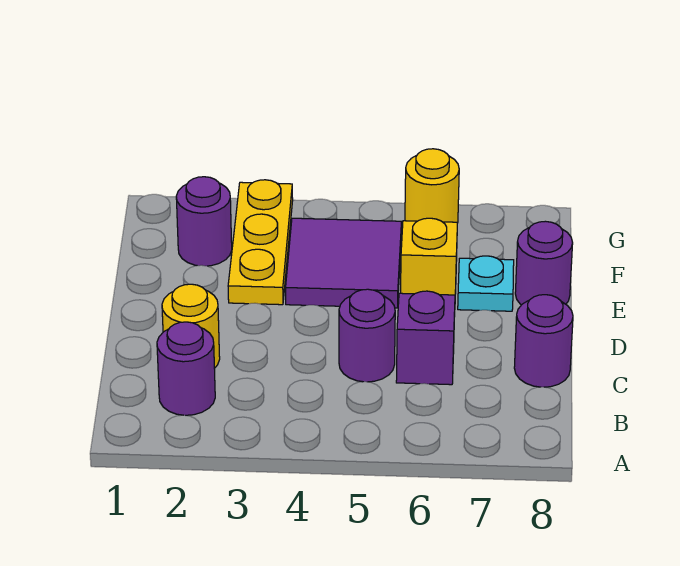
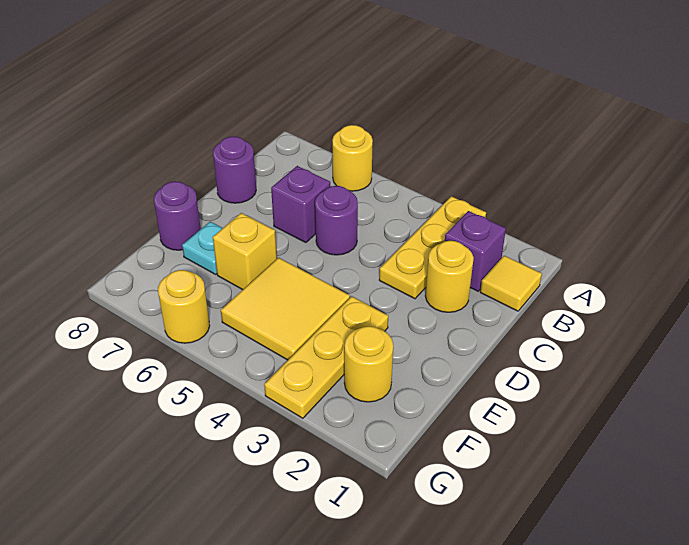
none -> yellow 1x3 plate [379,196,486,299]
none -> yellow 1x1 round brick [332,125,373,191]
none -> yellow 1x1 tile [480,256,542,311]
purple 1x1 round brick [157,322,215,415] -> purple 1x1 brick [445,211,506,291]
purple 2x2 tile [286,218,401,308] -> yellow 2x2 tile [221,258,350,360]
purple 1x1 round brick [176,177,232,266] -> yellow 1x1 round brick [344,326,393,402]

